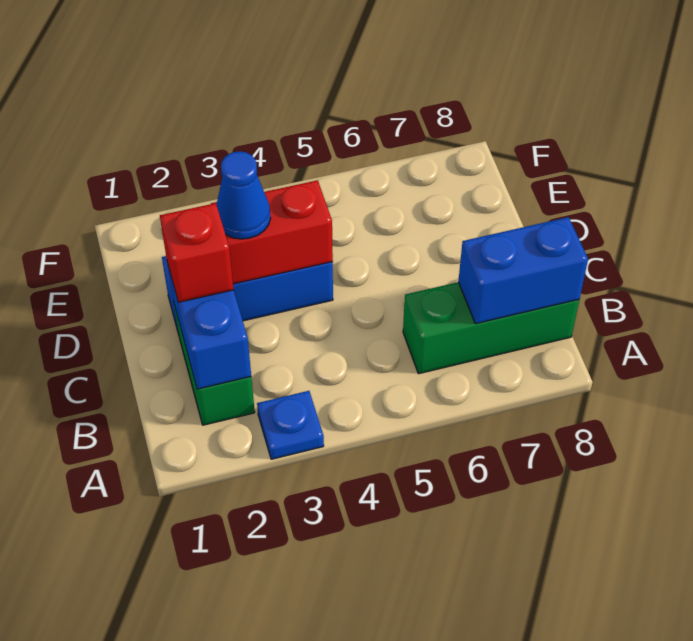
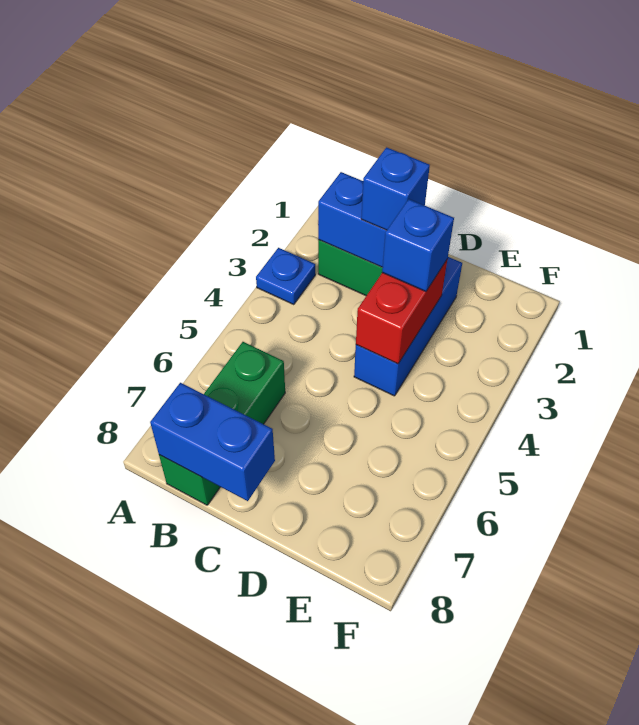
blue 1x2 brick [458,217,588,324] -> blue 1x2 brick turned to [150,383,275,501]
red 1x1 brick [160,203,234,302] -> blue 1x1 brick [361,147,430,230]
blue 1x1 cone [216,151,271,239] -> blue 1x1 brick [382,199,454,292]

